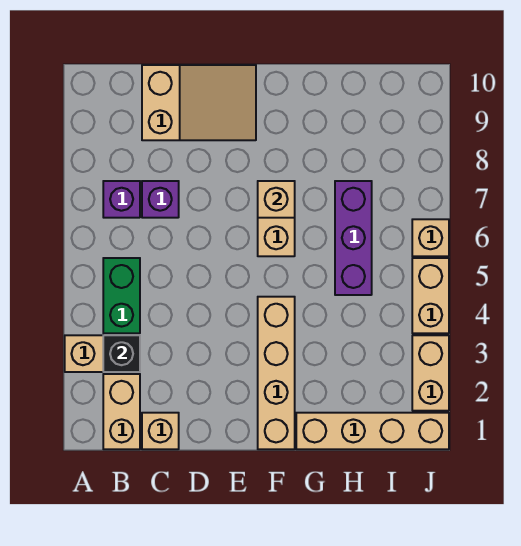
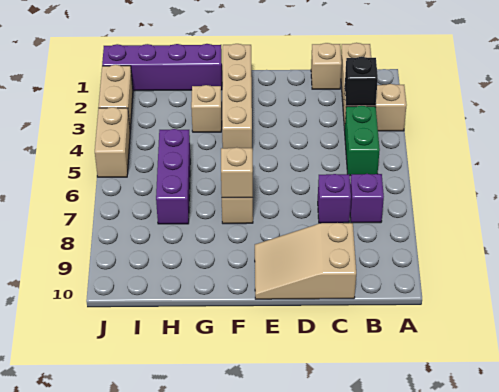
tan 1x4 brick [296,413,449,449] -> purple 1x4 brick [102,44,222,91]
tan 1x1 brick [412,219,449,256] -> tan 1x1 brick moved to [191,85,222,132]

